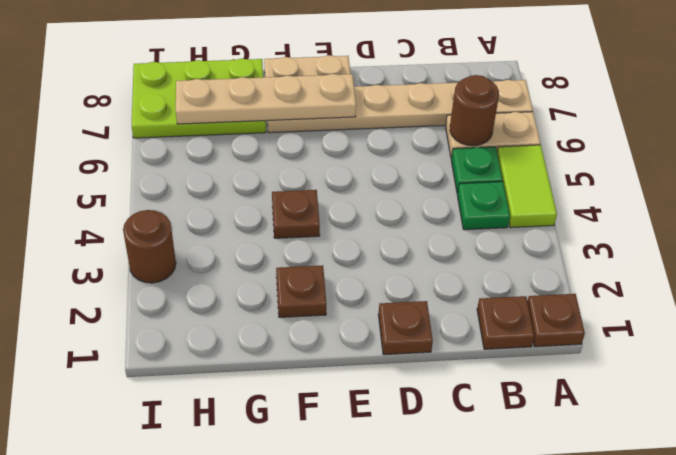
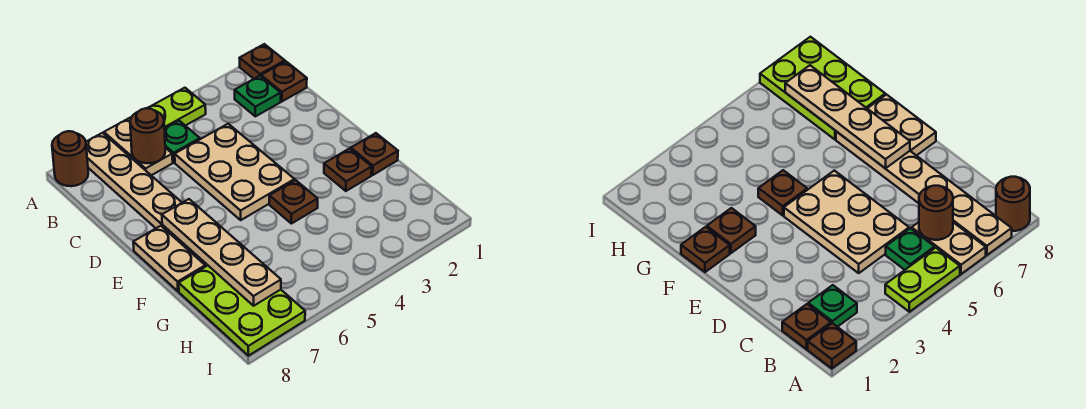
lime 1x2 tile [497,145,557,228] -> lime 1x2 plate [147,88,206,129]
green 1x1 plate [457,182,510,230] -> green 1x1 plate moved to [235,76,281,116]
none -> tan 2x3 plate [175,124,295,220]
brown 1x1 plate [378,301,433,355] -> brown 1x1 plate moved to [351,133,398,175]
brown 1x1 round brick [123,210,176,283] -> brown 1x1 round brick moved to [52,131,88,186]

